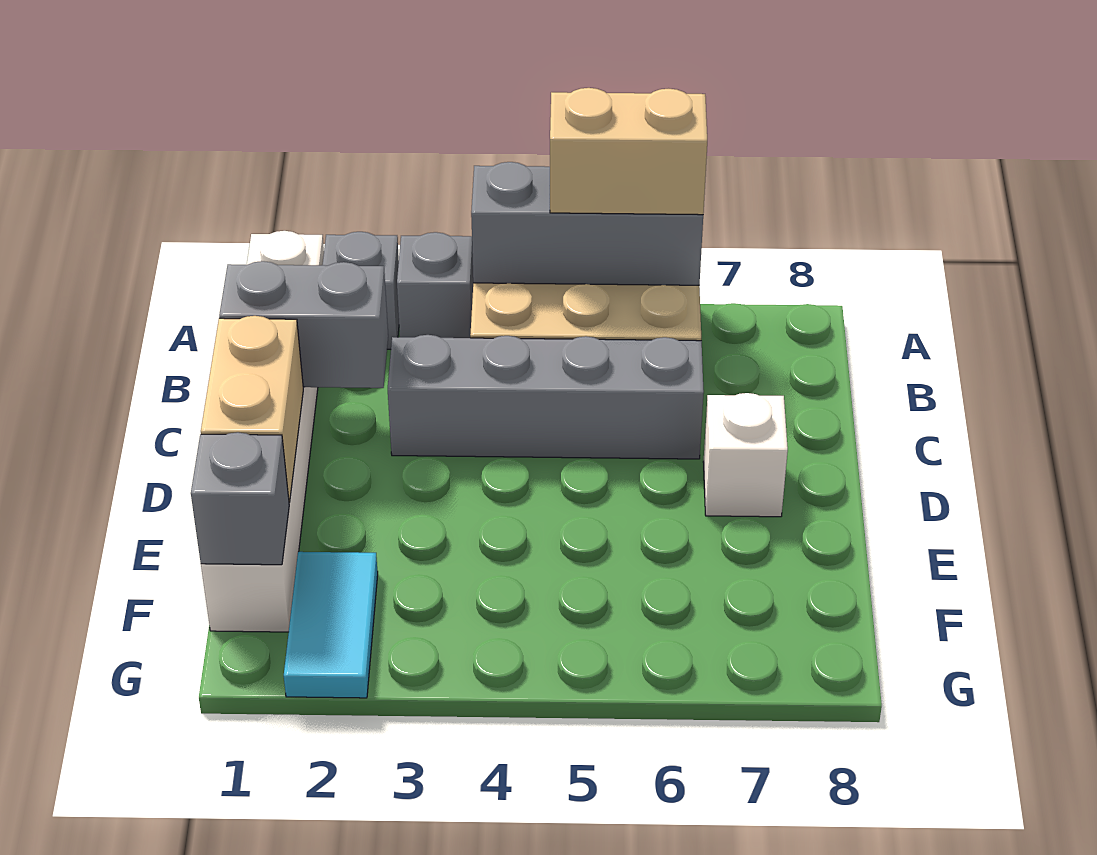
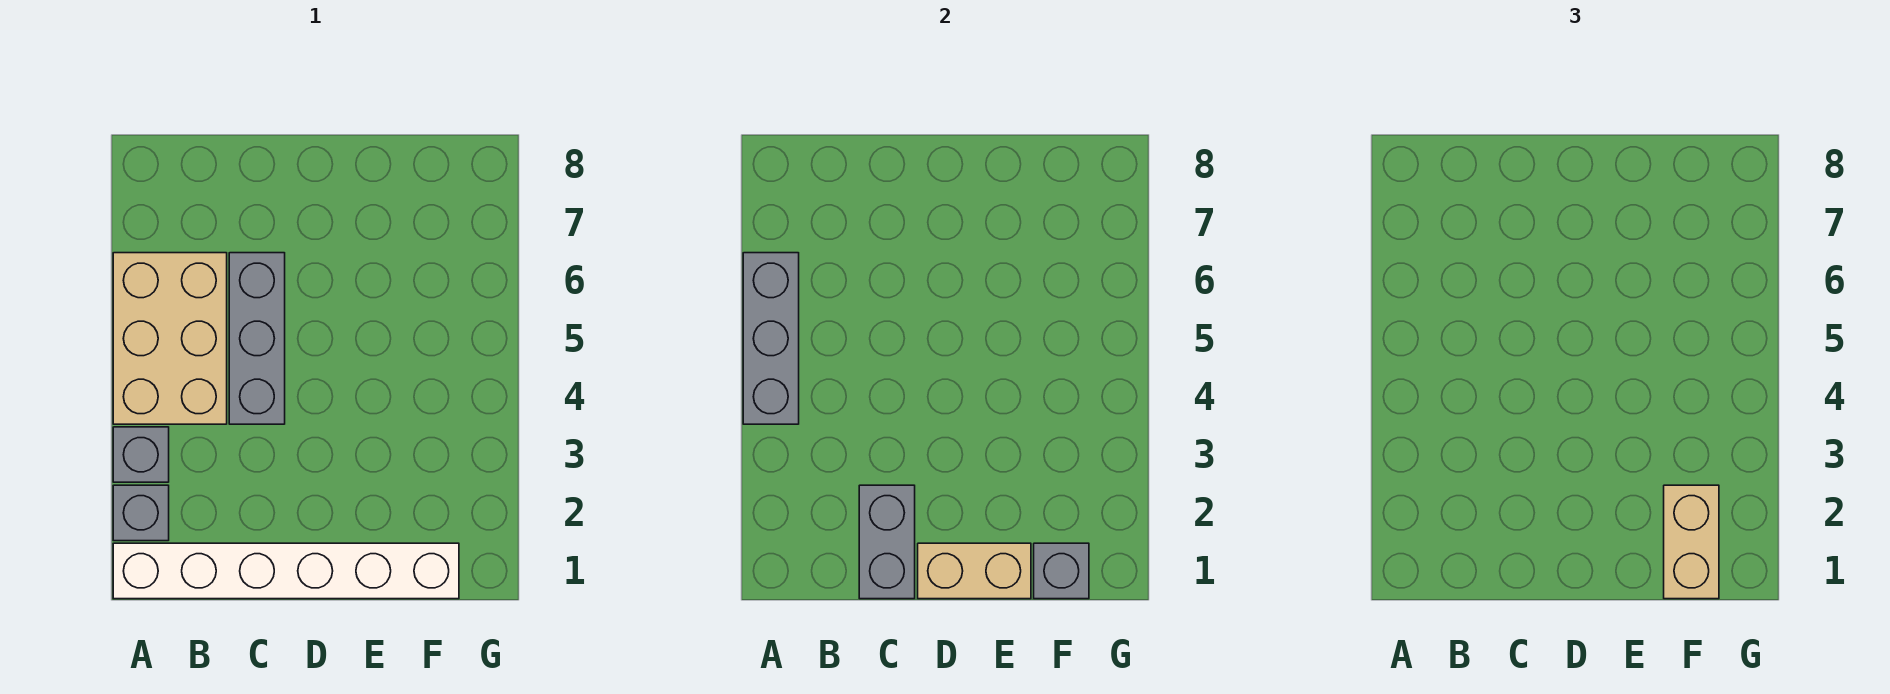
tan 1x2 brick [550,88,707,215] -> tan 1x2 brick moved to [1664,485,1719,599]
grey 1x4 brick [388,335,704,459] -> grey 1x3 brick [229,253,285,424]
white 1x1 brick [703,393,788,517] -> none
cyan 1x2 tile [284,552,378,698] -> none

